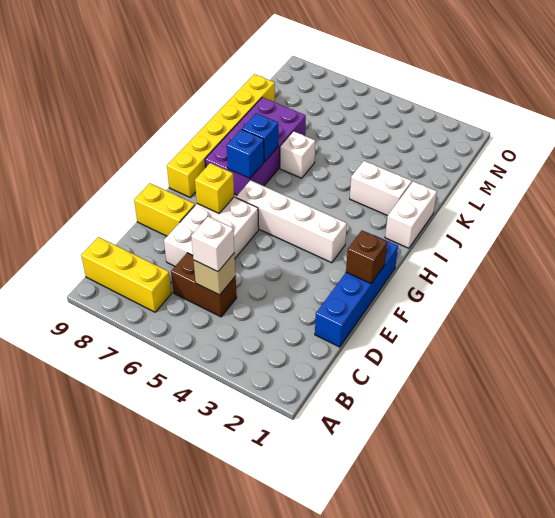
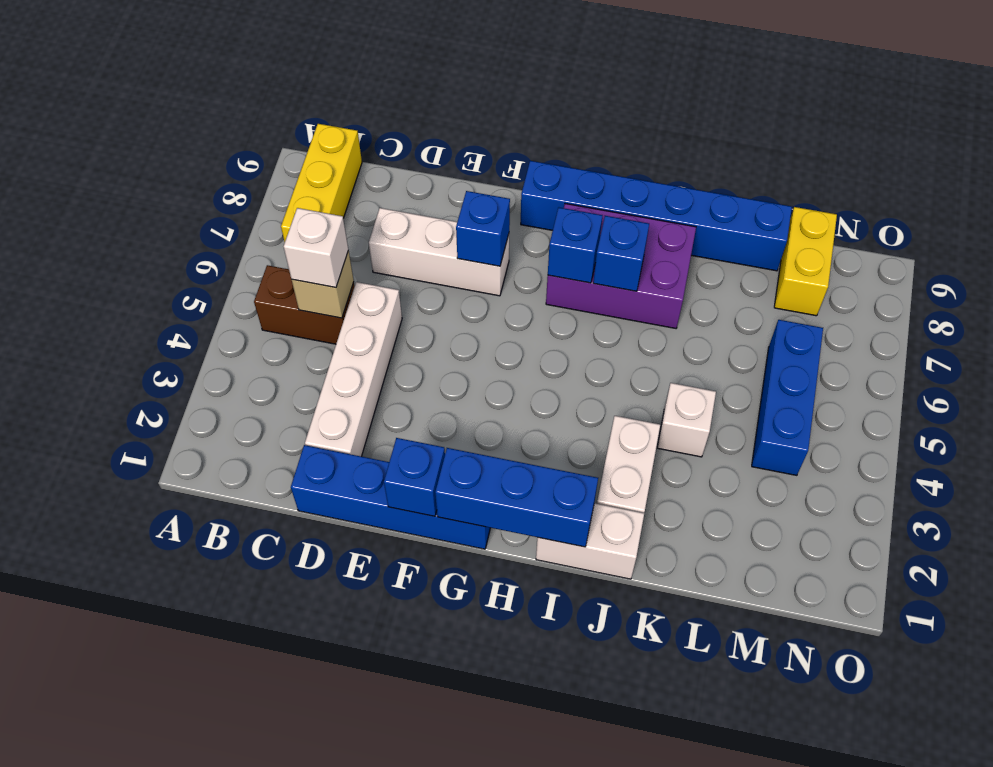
brown 1x2 brick [171,253,237,317] -> brown 1x2 brick turned to [254,265,355,344]
white 2x3 brick [164,197,259,266] -> white 1x3 brick [369,208,509,296]
yellow 1x2 brick [134,183,195,236] -> yellow 1x2 brick moved to [774,207,837,316]
brown 1x1 brick [346,231,387,283] -> blue 1x1 brick [384,438,445,516]
yellow 1x1 brick [195,163,234,213] -> blue 1x1 brick [456,191,510,266]
none -> blue 1x3 brick [435,448,598,547]
white 1x4 brick [236,180,347,263] -> white 1x4 brick moved to [305,282,402,457]
yellow 1x6 brick [167,74,275,197] -> blue 1x6 brick [521,161,792,271]
purple 2x4 brick [205,97,306,195] -> purple 2x3 brick [546,204,696,328]
white 1x1 brick [280,131,315,178] -> white 1x1 brick moved to [657,383,716,457]
none -> blue 1x3 brick [752,320,823,475]

